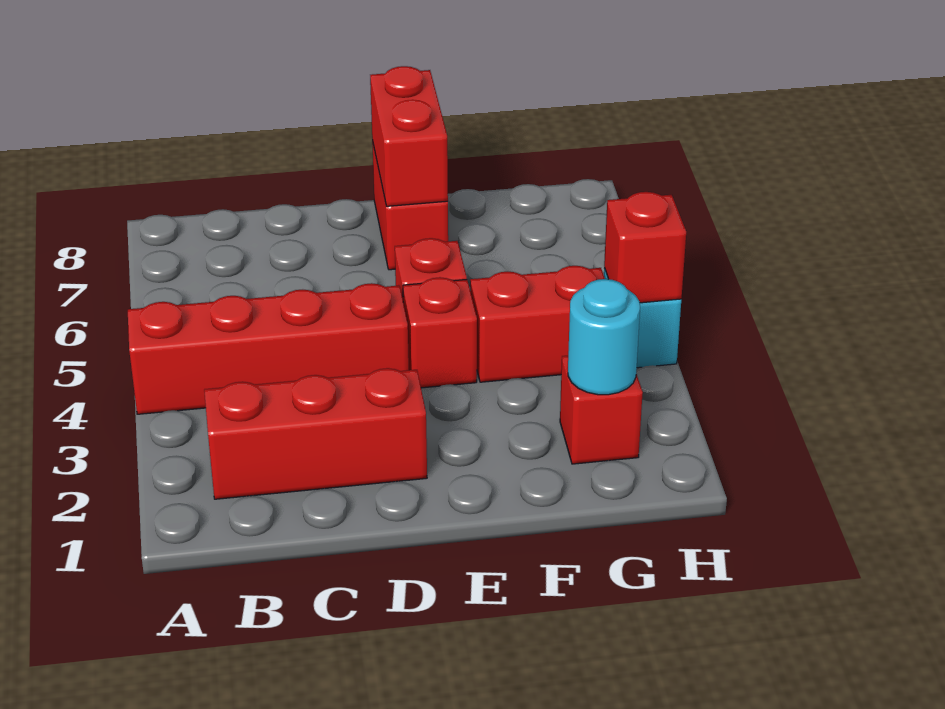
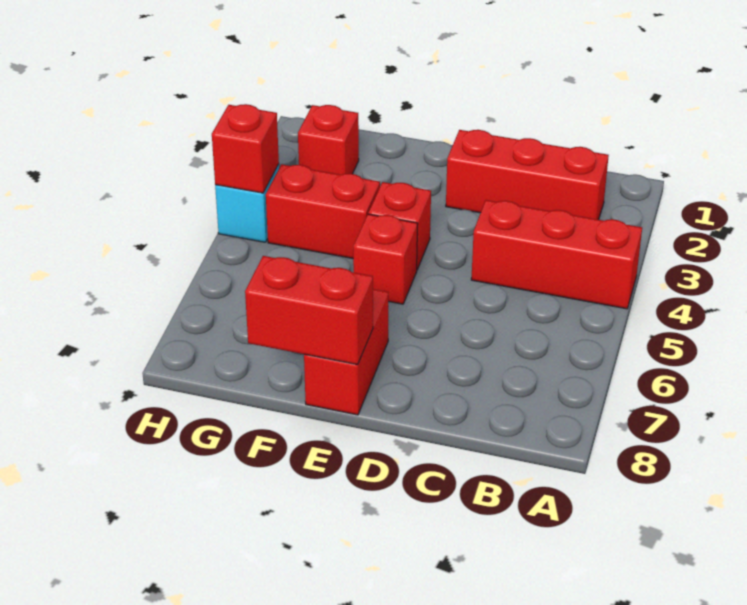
red 1x4 brick [128,283,409,414] -> red 1x3 brick [471,200,642,309]
red 1x2 brick [370,66,448,206] -> red 1x2 brick turned to [245,256,373,365]
cyan 1x1 round brick [568,279,640,395] -> none

